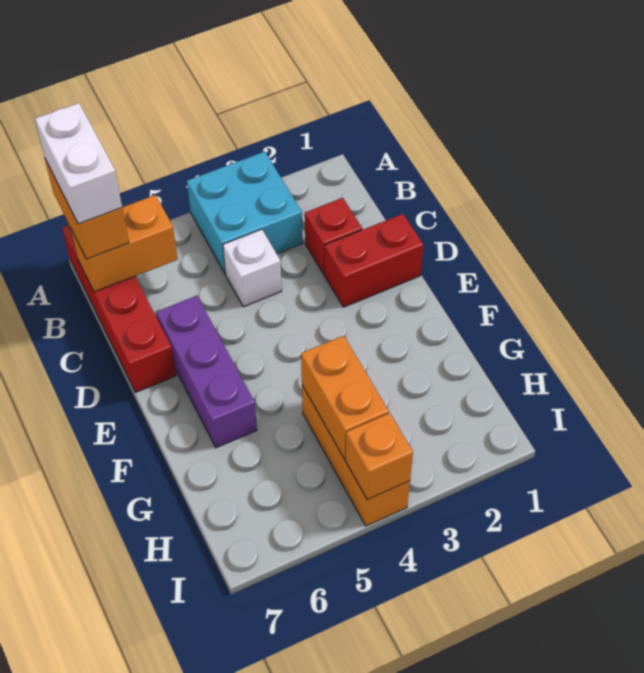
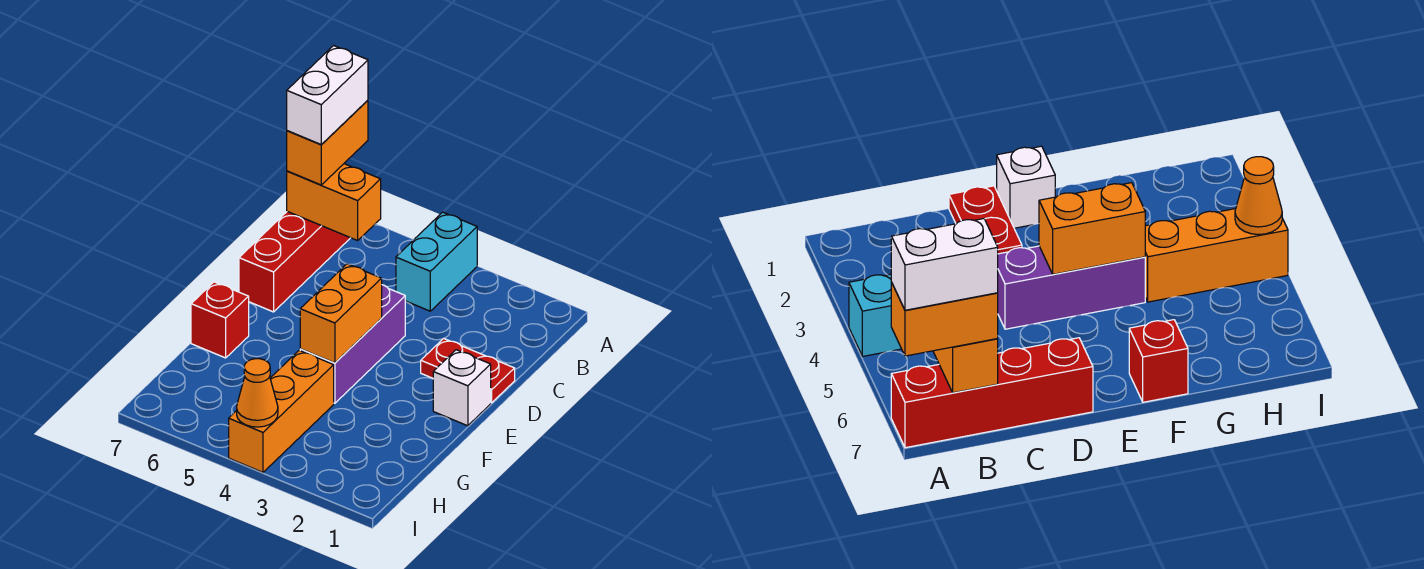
cyan 2x2 brick [187,151,303,274] -> cyan 1x2 brick [396,212,477,311]
red 1x1 brick [305,198,362,274] -> red 1x1 brick moved to [191,282,249,358]
white 1x1 brick [223,229,282,307] -> white 1x1 brick moved to [433,350,491,426]
red 1x2 brick [325,214,423,307] -> red 1x2 plate [421,338,515,403]
purple 1x3 brick [156,296,257,448] -> purple 1x3 brick moved to [300,285,405,403]
orange 1x2 brick [301,336,389,459] -> orange 1x2 brick moved to [300,264,382,363]
orange 1x1 brick [345,413,413,500] -> orange 1x1 cone [237,359,278,427]

